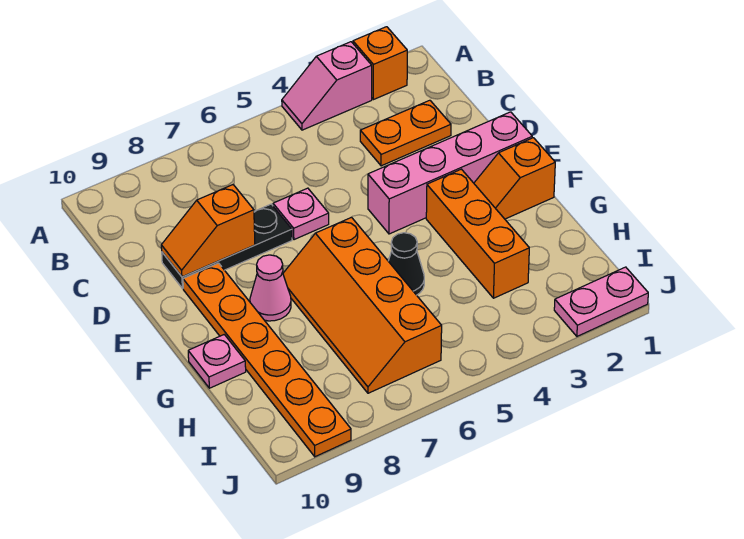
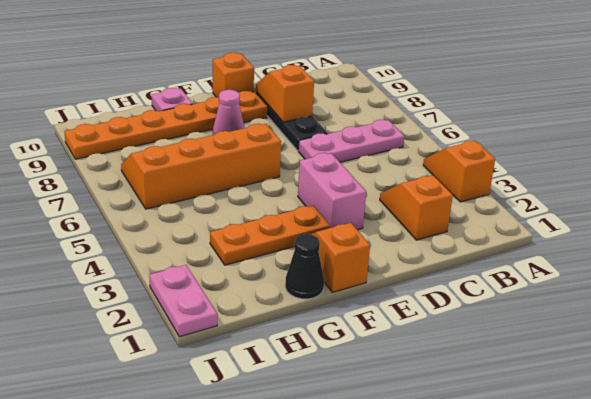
orange 1x1 brick [353,27,407,100] -> orange 1x1 brick moved to [213,53,254,98]
pink 1x2 slope [282,42,372,130] -> orange 1x2 slope [423,141,495,202]
orange 1x2 plate [360,100,451,166] -> orange 1x2 slope [380,175,453,240]
pink 1x1 plate [273,188,329,240] -> pink 1x3 plate [298,120,404,162]
pink 1x4 brick [368,112,532,234] -> pink 1x2 brick [298,153,366,230]
orange 1x3 brick [426,169,529,298] -> orange 1x3 plate [210,206,330,265]
black 1x1 cone [388,233,424,295] -> black 1x1 cone moved to [285,234,324,299]

